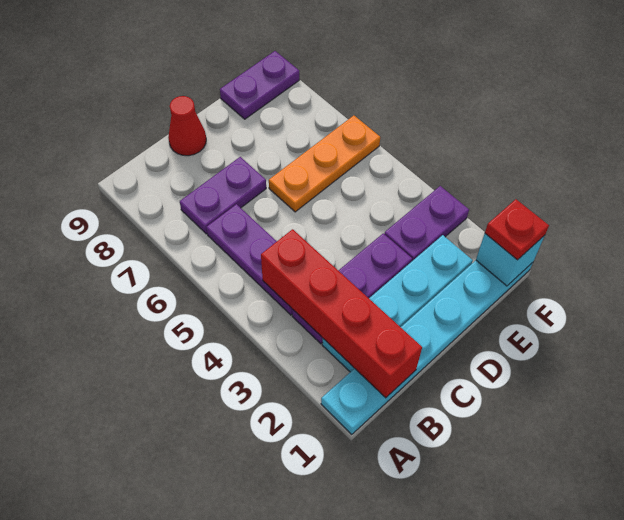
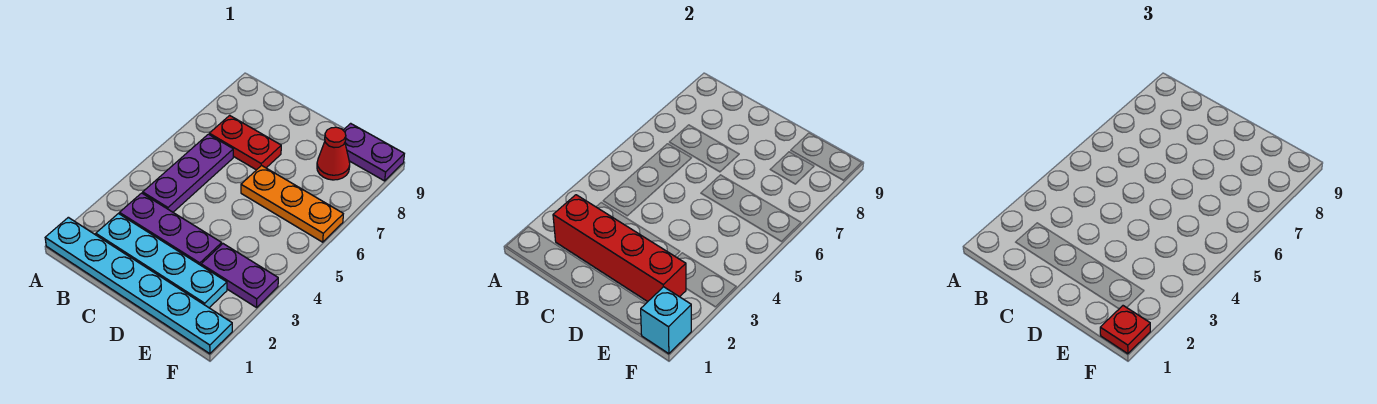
red 1x4 brick [261,229,422,398] -> red 1x4 brick turned to [553,195,686,302]
purple 1x2 plate [180,157,266,234] -> red 1x2 plate [209,115,281,170]
red 1x1 cone [168,96,206,156] -> red 1x1 cone moved to [317,127,350,180]

